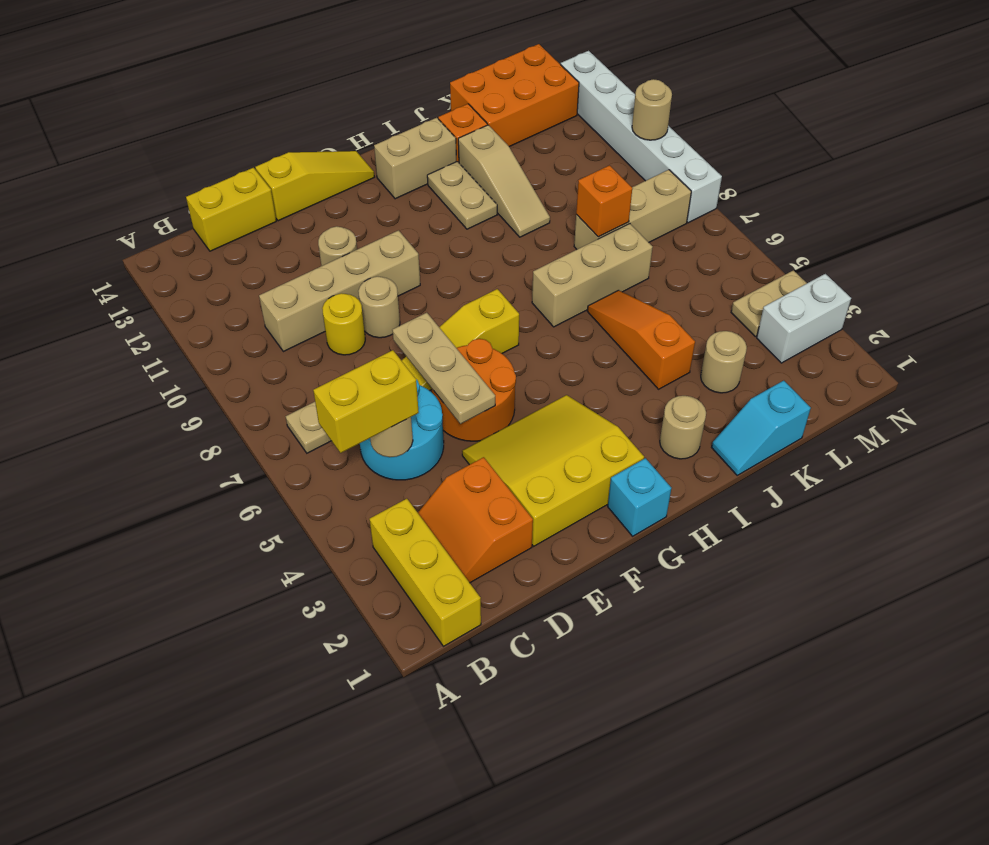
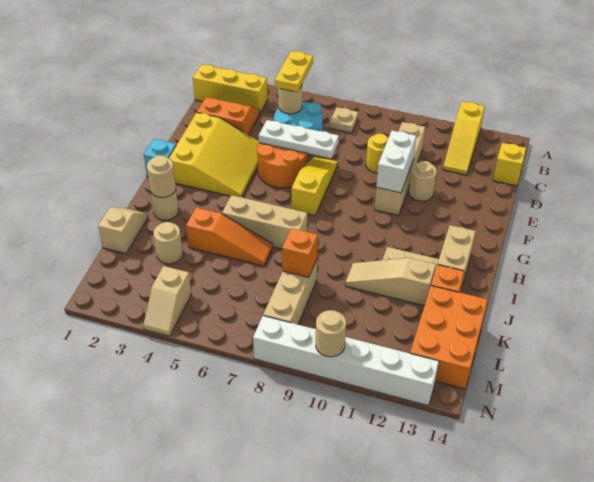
yellow 1x2 brick [313,350,419,453] -> yellow 1x2 plate [275,51,313,92]
yellow 1x2 brick [186,168,276,251] -> yellow 1x1 brick [493,143,526,186]
tan 1x3 plate [392,313,495,424] -> white 1x3 plate [259,120,339,158]
tan 1x1 round brick [358,276,400,338] -> tan 1x1 round brick moved to [147,155,176,198]
yellow 1x3 slope [255,151,374,221] -> yellow 1x3 slope moved to [443,102,485,175]
tan 1x3 brick [532,224,653,327] -> tan 1x3 brick turned to [222,195,307,249]
cyan 1x2 slope [712,381,811,475] -> tan 1x2 slope [98,207,148,254]
white 1x2 brick [757,274,851,363] -> white 1x2 brick moved to [376,131,416,193]
tan 1x2 plate [731,270,807,337] -> tan 1x2 slope [143,266,192,336]

